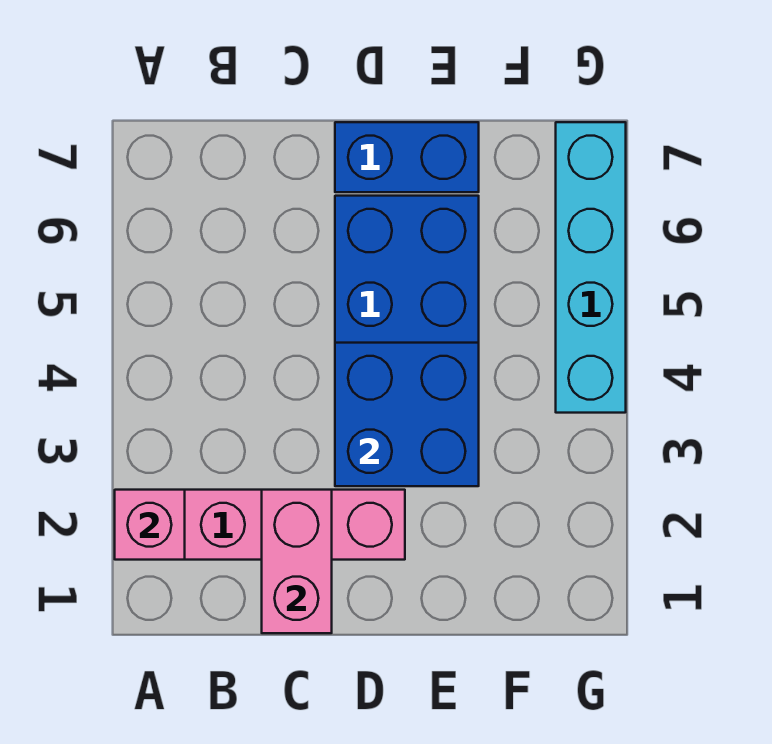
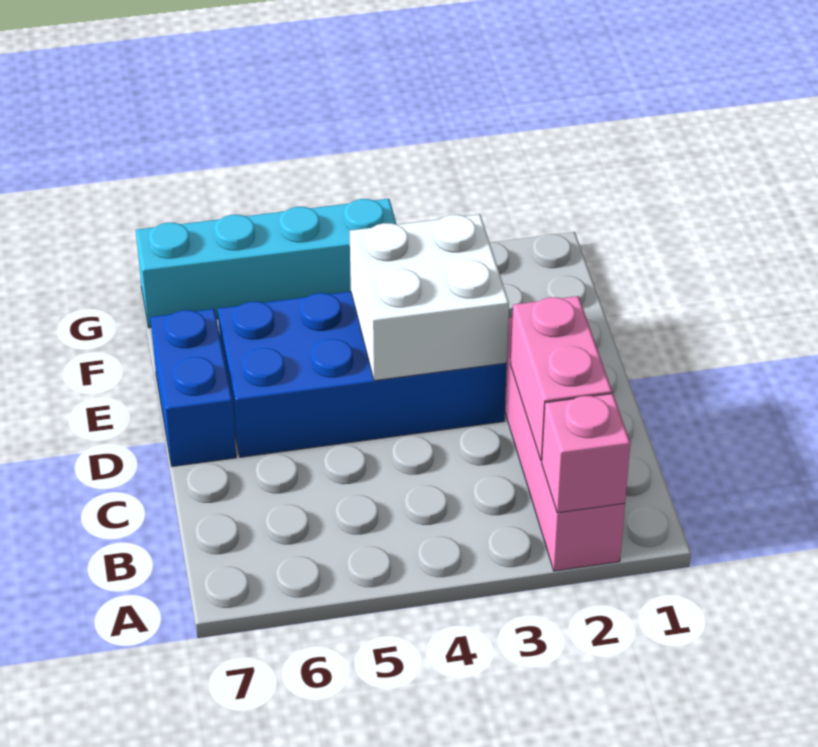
pink 1x2 brick [262,490,332,633] -> pink 1x2 brick turned to [511,296,612,461]
blue 2x2 brick [335,343,479,486] -> white 2x2 brick [349,214,509,381]

